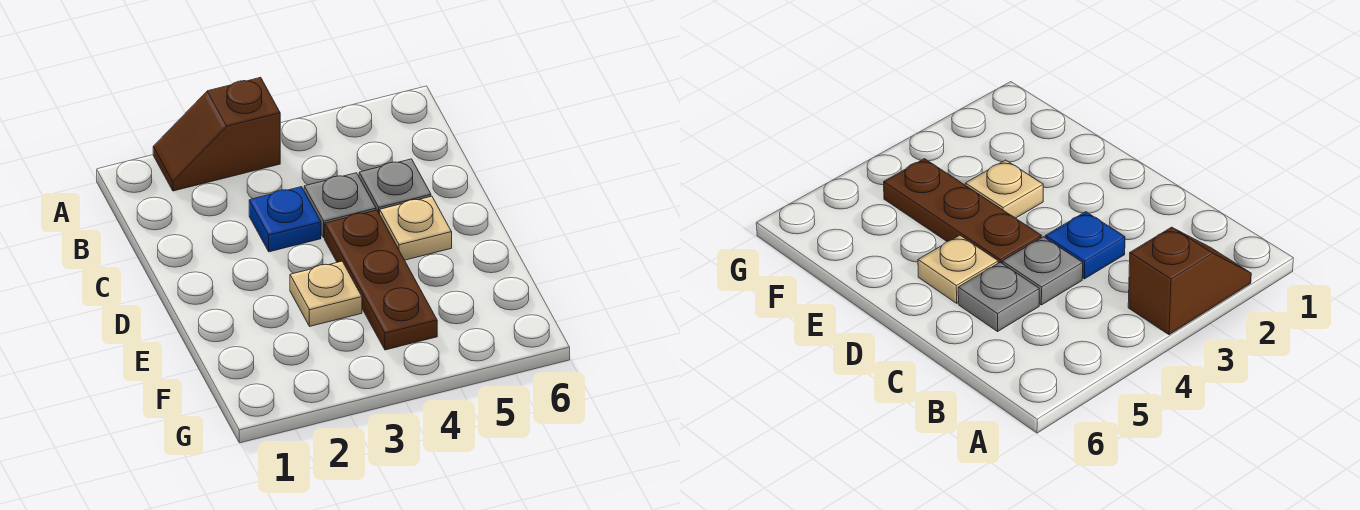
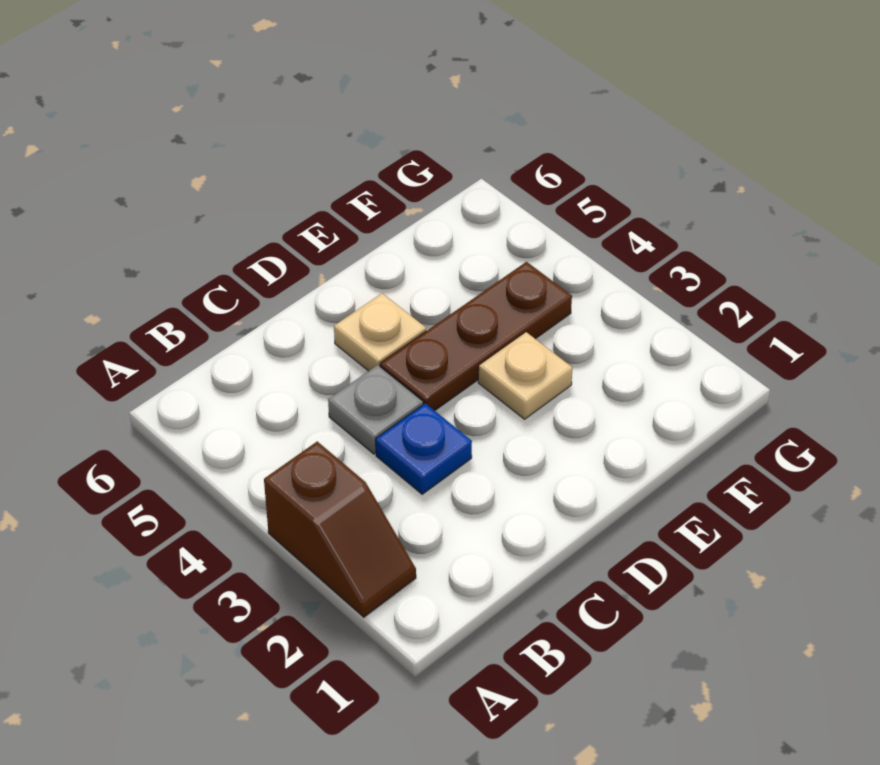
grey 1x1 plate [359,159,431,214] -> none

